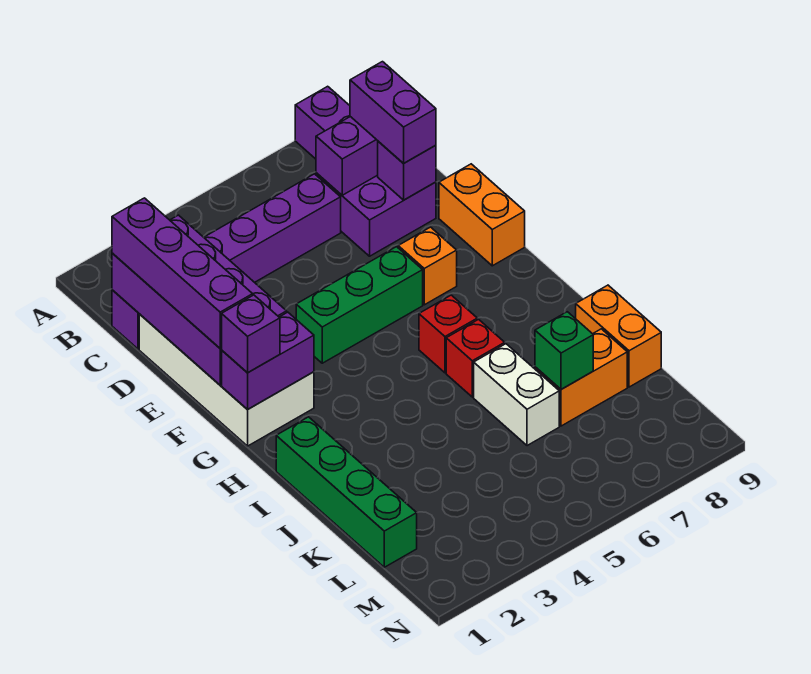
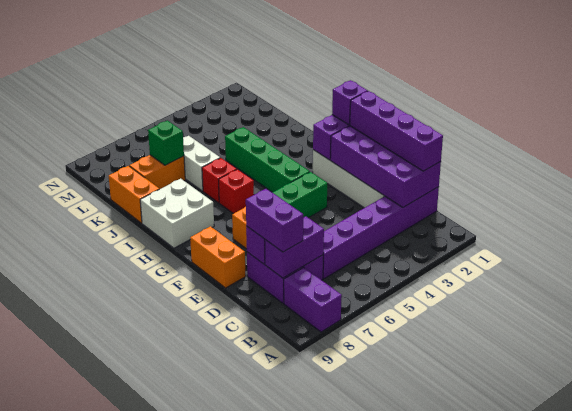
none -> white 2x2 brick [140,179,214,248]
green 1x4 brick [276,417,417,567] -> green 1x4 brick moved to [225,127,310,192]

